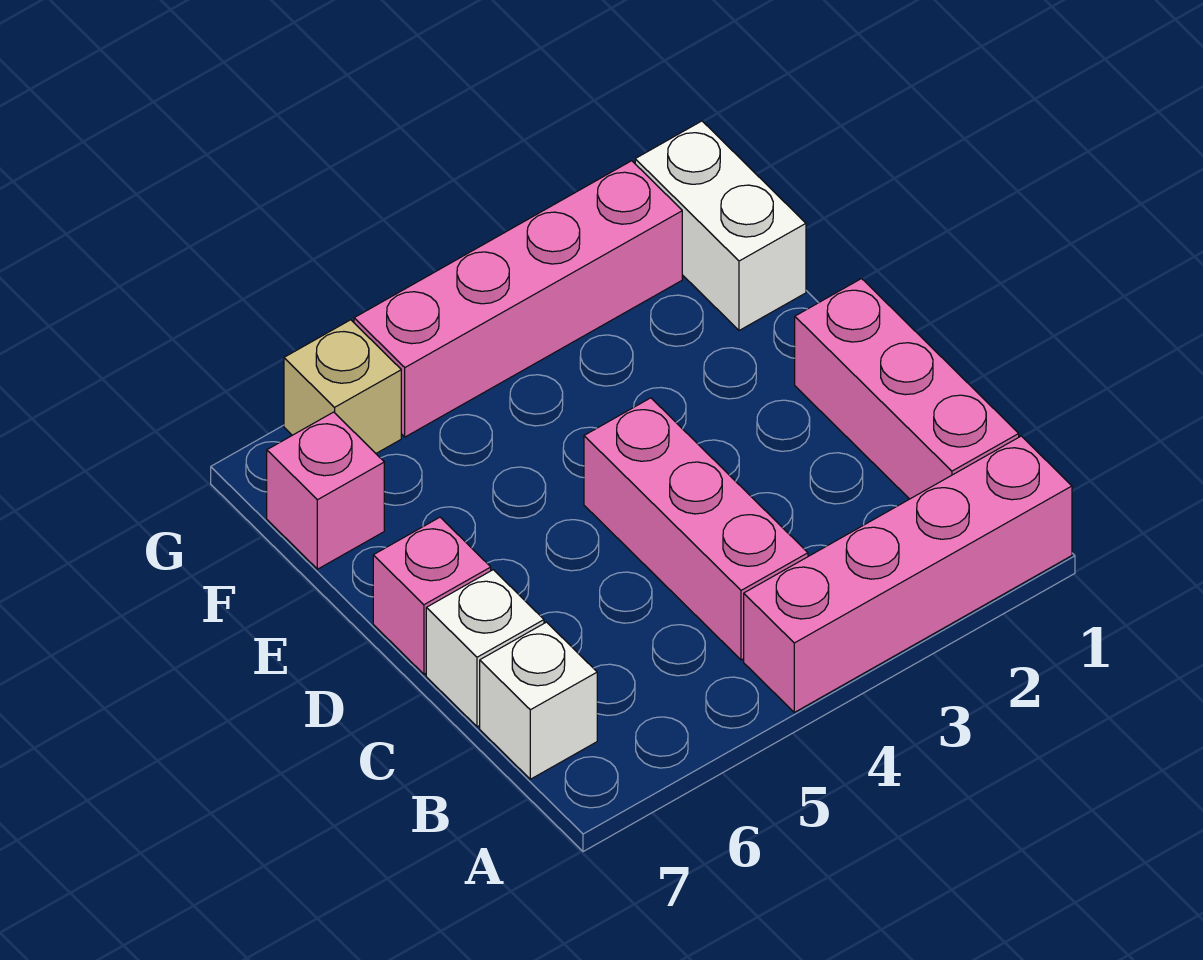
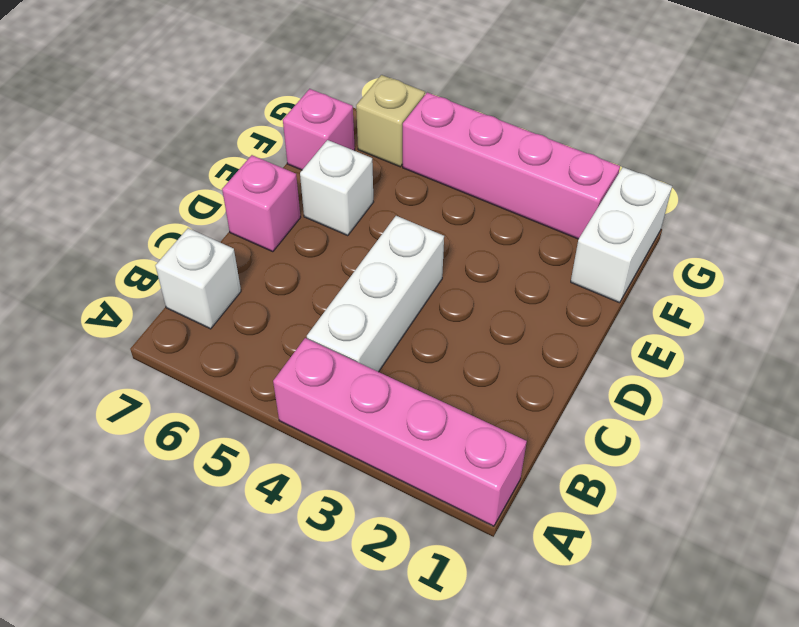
pink 1x3 brick [795,279,1019,499] -> none
pink 1x3 brick [584,398,808,660] -> white 1x3 brick [307,216,444,372]
white 1x1 brick [426,570,544,727] -> white 1x1 brick moved to [300,140,373,236]

